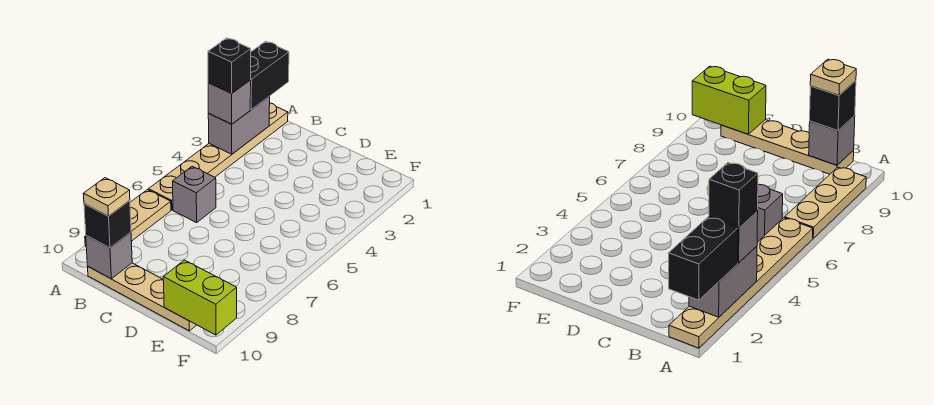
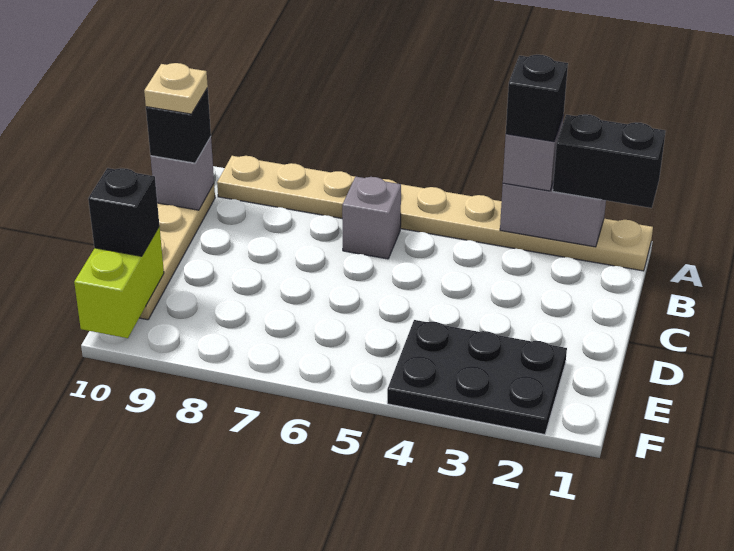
none -> black 2x3 plate [387,320,567,434]
none -> black 1x1 brick [88,168,159,256]

